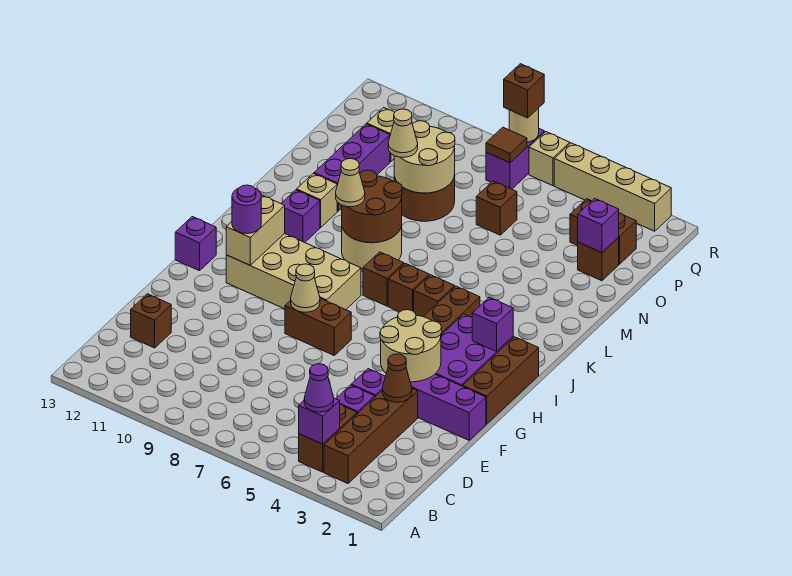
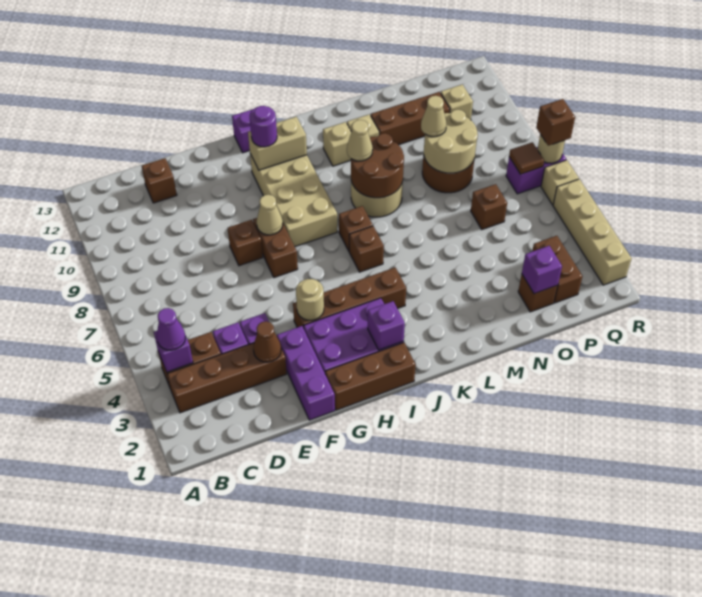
tan 2x2 round brick [380,310,442,382] -> tan 1x1 round brick [296,279,324,320]
brown 1x1 brick [414,275,455,317] -> brown 1x1 brick moved to [228,220,263,266]
purple 1x1 brick [281,190,320,242] -> tan 1x1 brick [323,122,351,166]
purple 1x3 brick [314,124,390,211] -> brown 1x3 brick [371,92,450,145]

